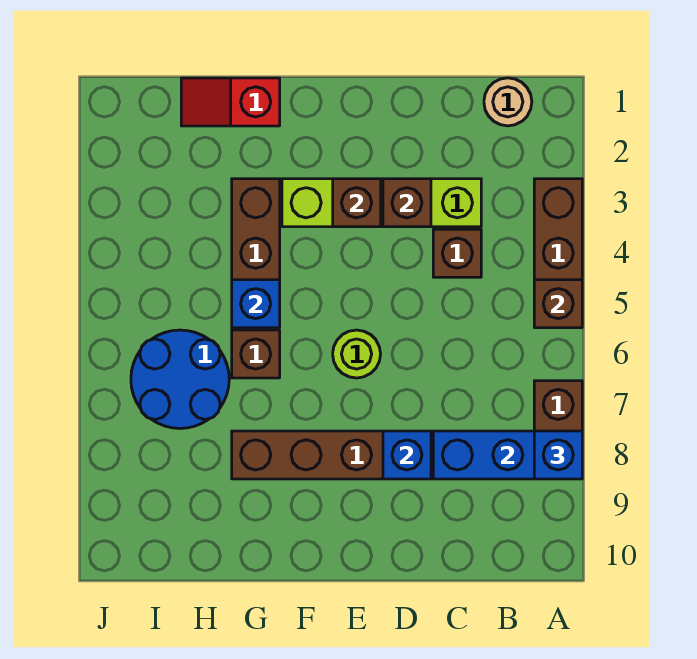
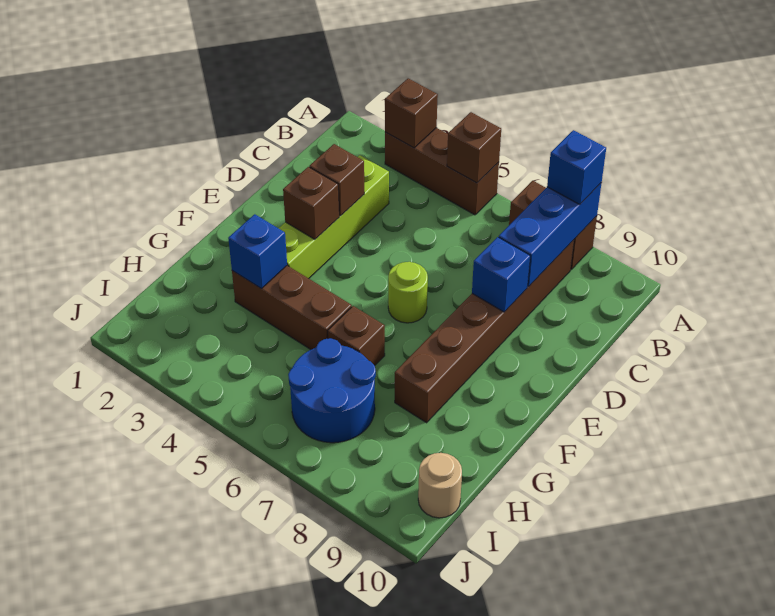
tan 1x1 round brick [484,78,532,126] -> tan 1x1 round brick moved to [418,453,462,518]
brown 1x1 brick [433,229,481,277] -> brown 1x1 brick moved to [385,78,438,148]
red 1x2 slope [181,78,280,126] -> none
blue 1x1 brick [232,280,280,328] -> blue 1x1 brick moved to [228,214,287,289]

